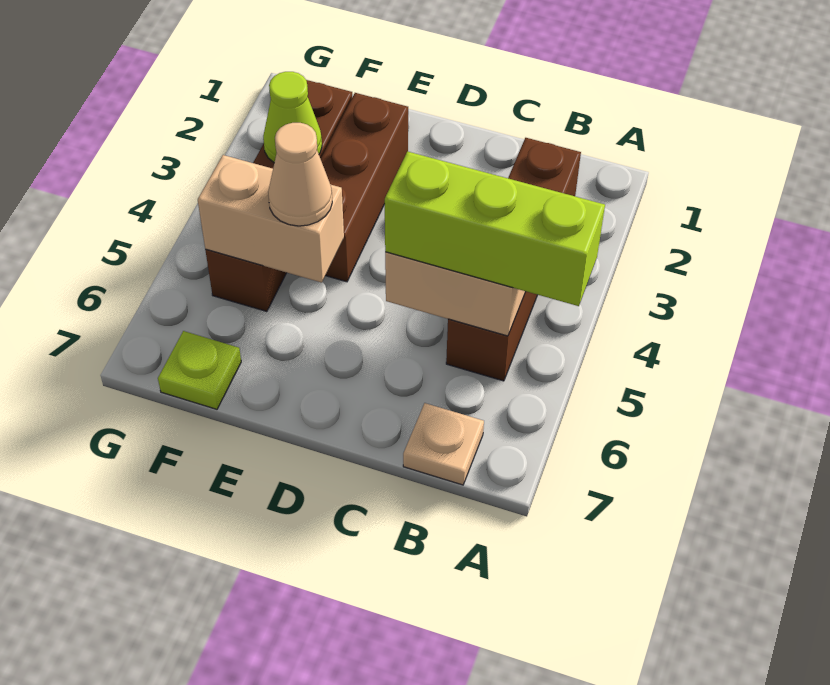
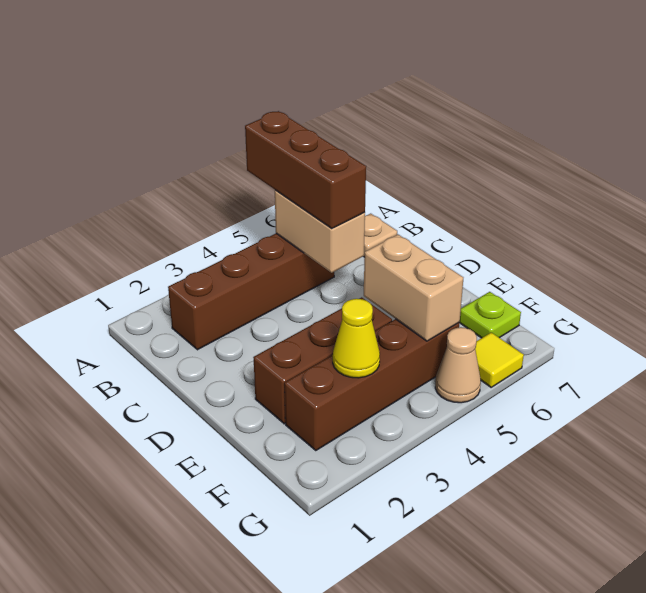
lime 1x3 brick [385,152,605,306] -> brown 1x3 brick [245,111,366,229]
tan 1x1 cone [268,123,332,226] -> tan 1x1 cone moved to [435,327,481,403]
lime 1x1 cone [263,72,322,163] -> yellow 1x1 cone [333,299,380,378]
none -> yellow 1x1 tile [475,333,524,387]

